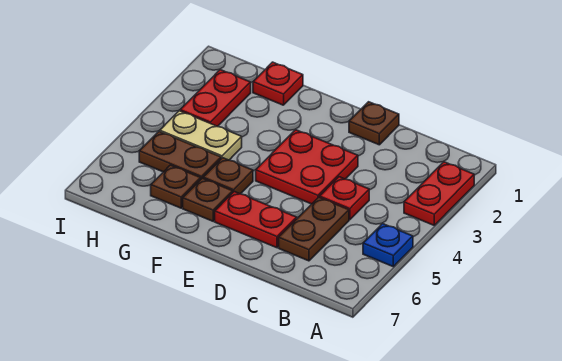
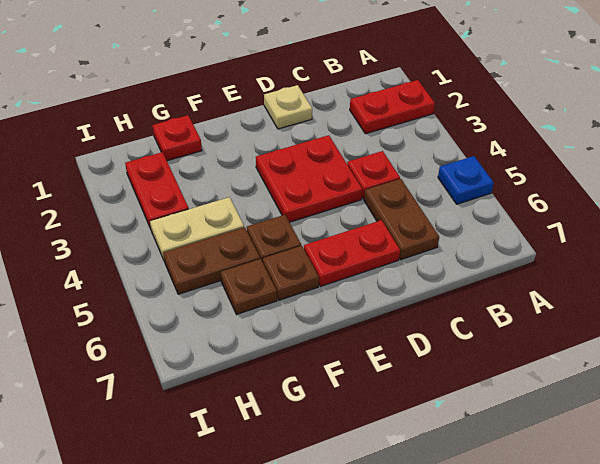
red 1x2 plate [404,162,474,225] -> red 1x2 plate turned to [350,80,435,134]
brown 1x1 plate [349,102,399,145] -> tan 1x1 plate [264,85,312,129]

